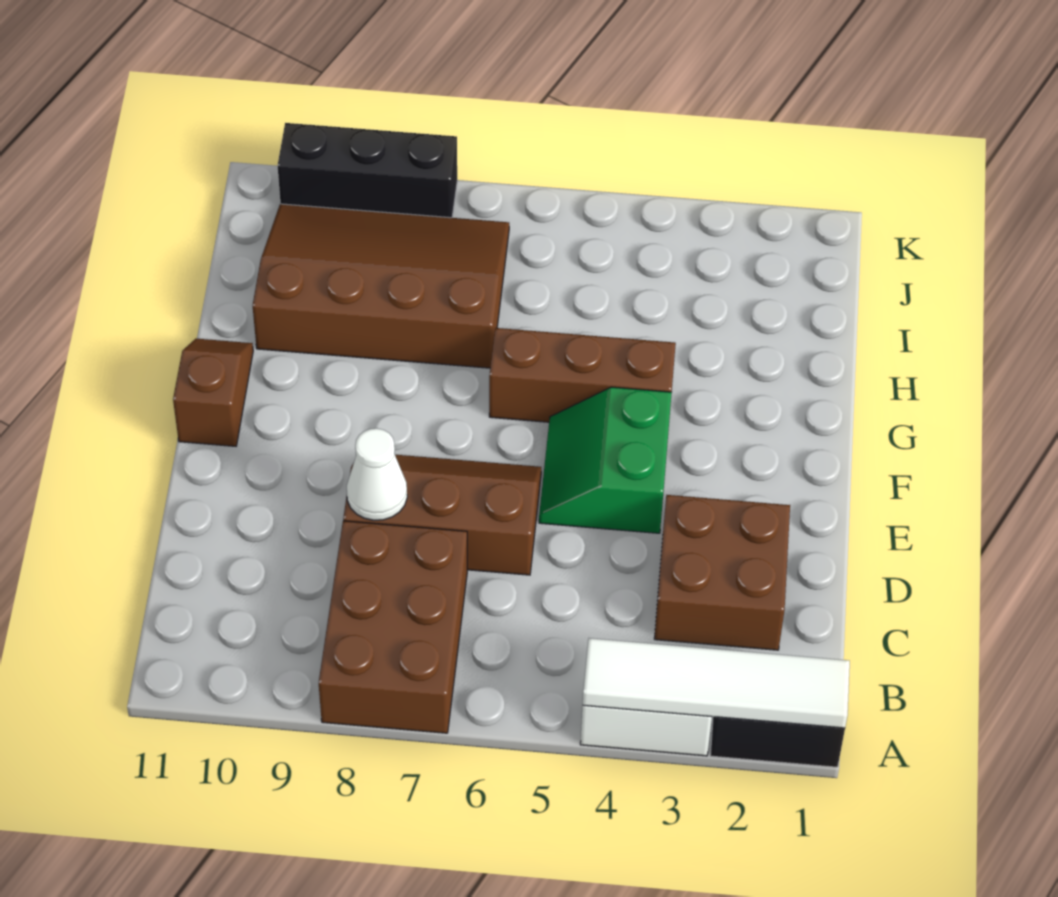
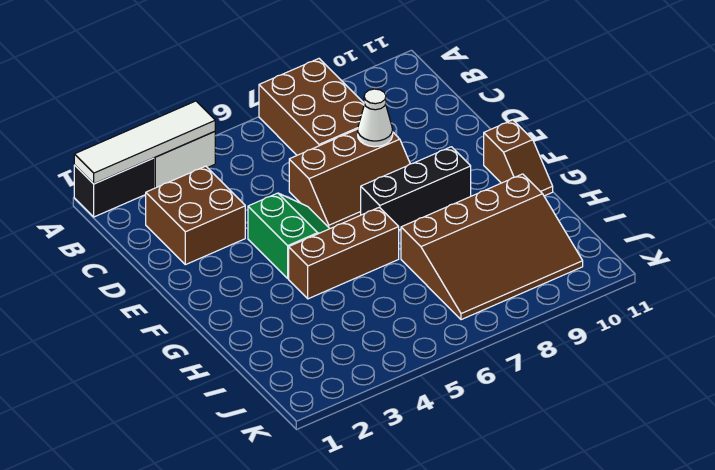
black 1x3 brick [277,123,457,218] -> black 1x3 brick moved to [361,147,471,230]

